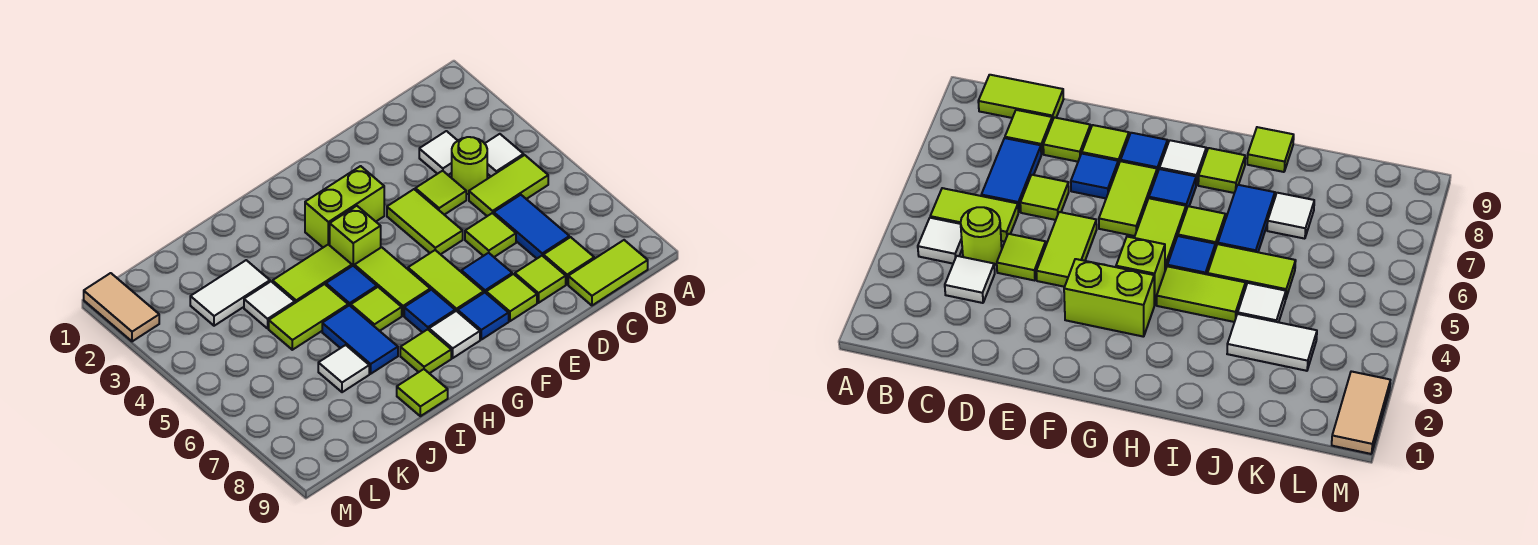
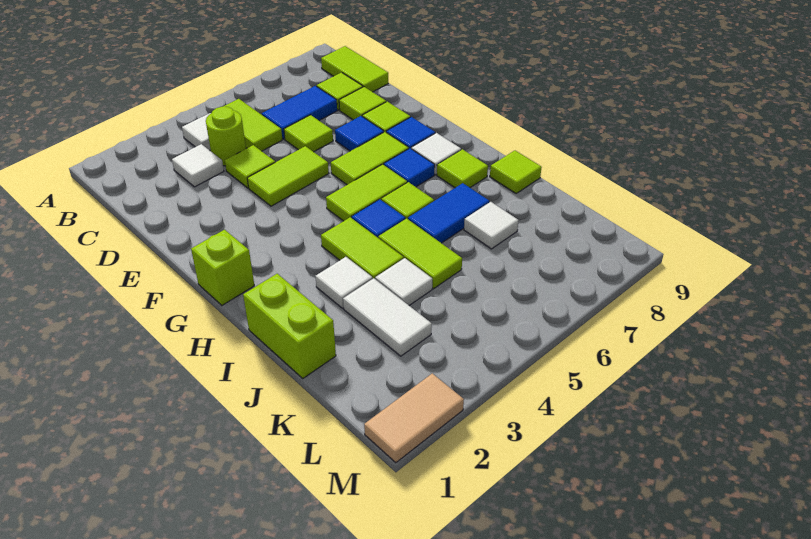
lime 1x2 brick [305,166,384,247] -> lime 1x2 brick moved to [243,274,336,378]
lime 1x1 brick [330,206,381,267] -> lime 1x1 brick moved to [191,230,254,305]
none -> white 1x1 tile [315,257,372,308]

